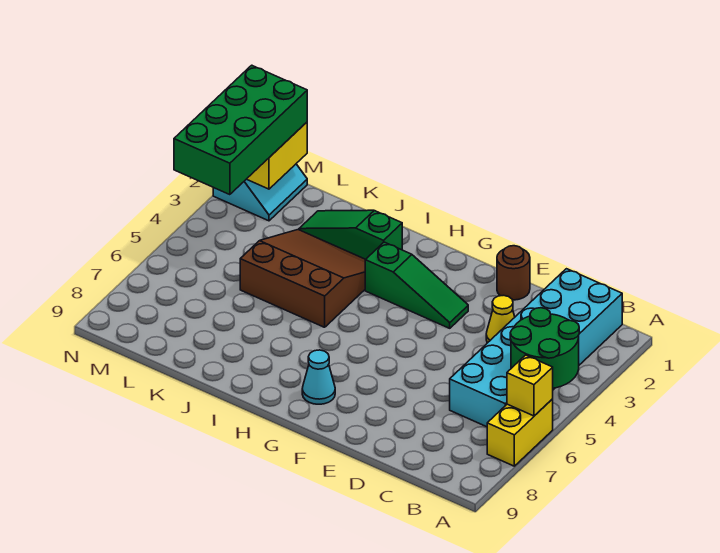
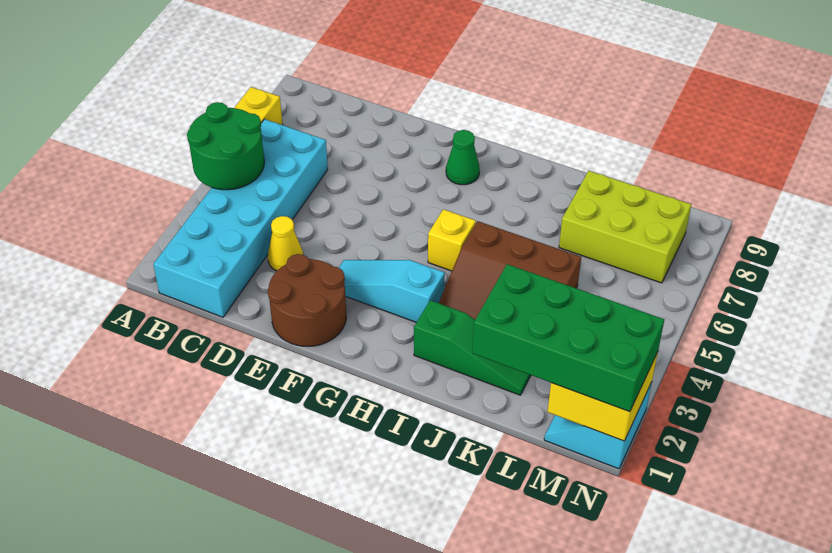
yellow 1x1 brick [507,355,553,416] -> yellow 1x1 brick moved to [428,209,476,271]
brown 1x1 round brick [497,246,530,300] -> brown 2x2 round brick [268,254,346,346]
green 1x3 slope [365,242,468,328] -> cyan 1x3 slope [339,260,445,322]
cyan 1x1 cone [302,350,335,404] -> green 1x1 cone [446,130,480,185]
none -> lime 2x3 brick [559,171,691,283]
green 2x4 brick [174,65,307,195] -> green 2x4 brick turned to [472,264,664,412]

